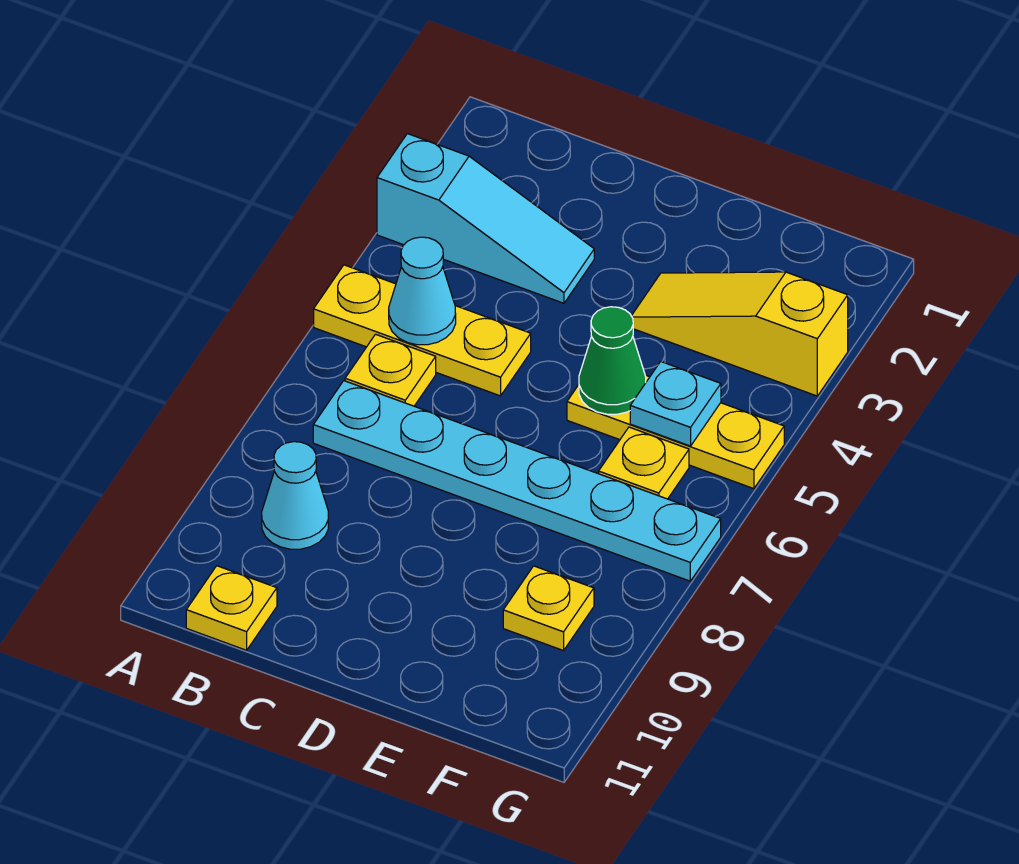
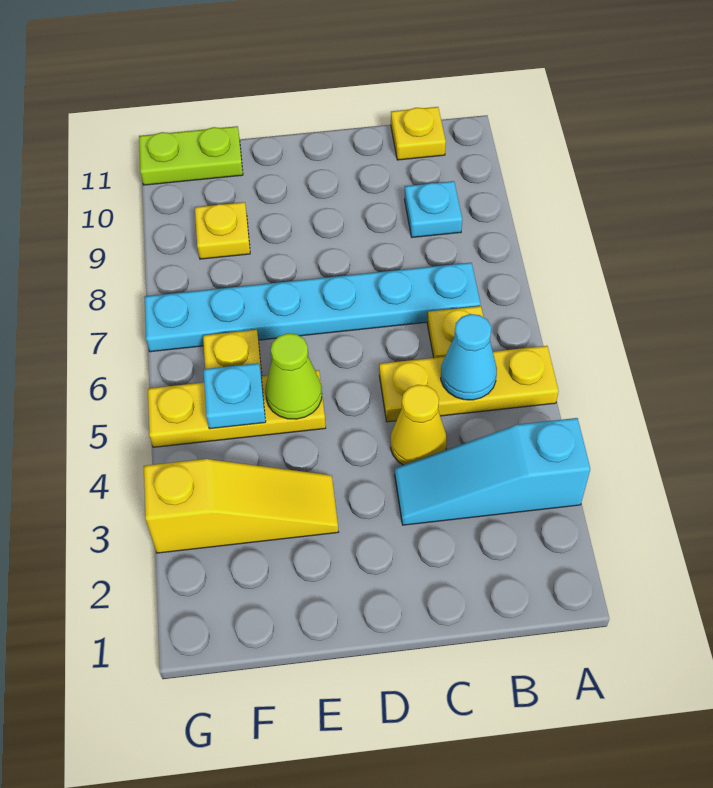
cyan 1x1 cone [262,442,328,549] -> cyan 1x1 plate [404,181,462,237]
none -> yellow 1x1 cone [390,385,447,465]
green 1x1 cone [579,307,646,414] -> lime 1x1 cone [265,333,322,419]
none -> lime 1x2 plate [139,126,243,185]

